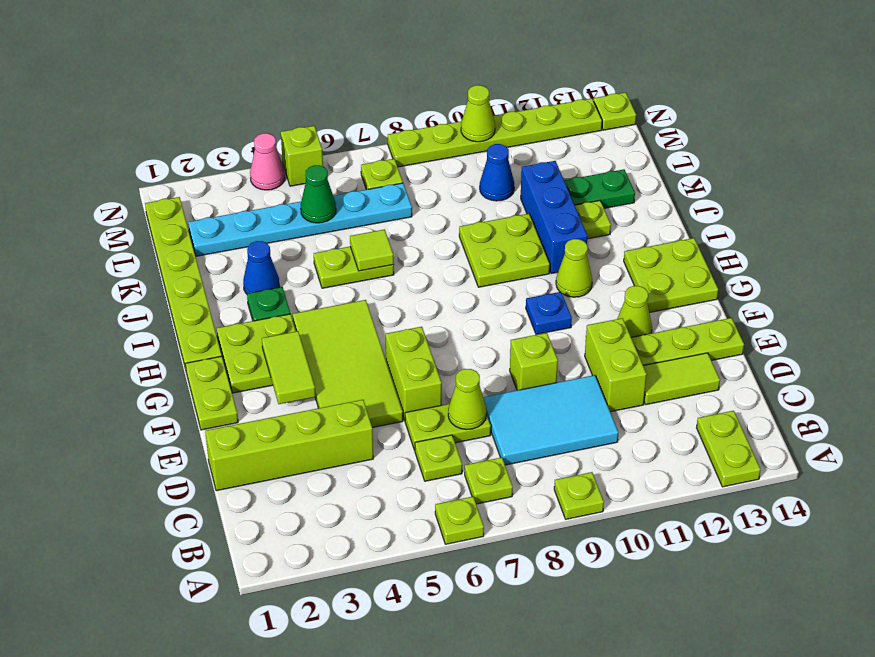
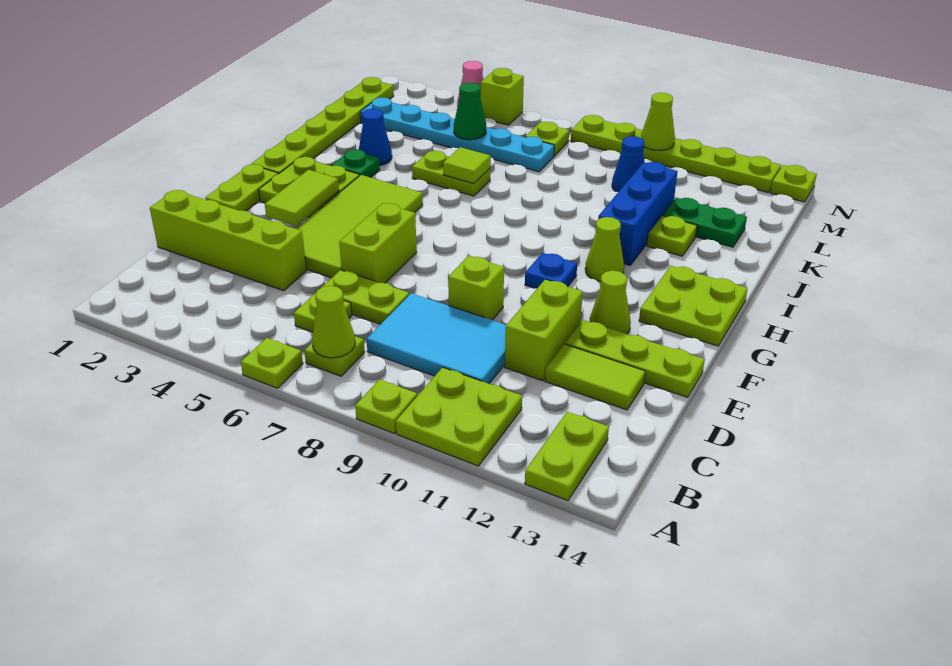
lime 1x1 cone [448,369,486,430] -> lime 1x1 cone moved to [312,286,355,358]
lime 2x2 plate [459,214,550,287] -> lime 2x2 plate moved to [396,367,522,466]

